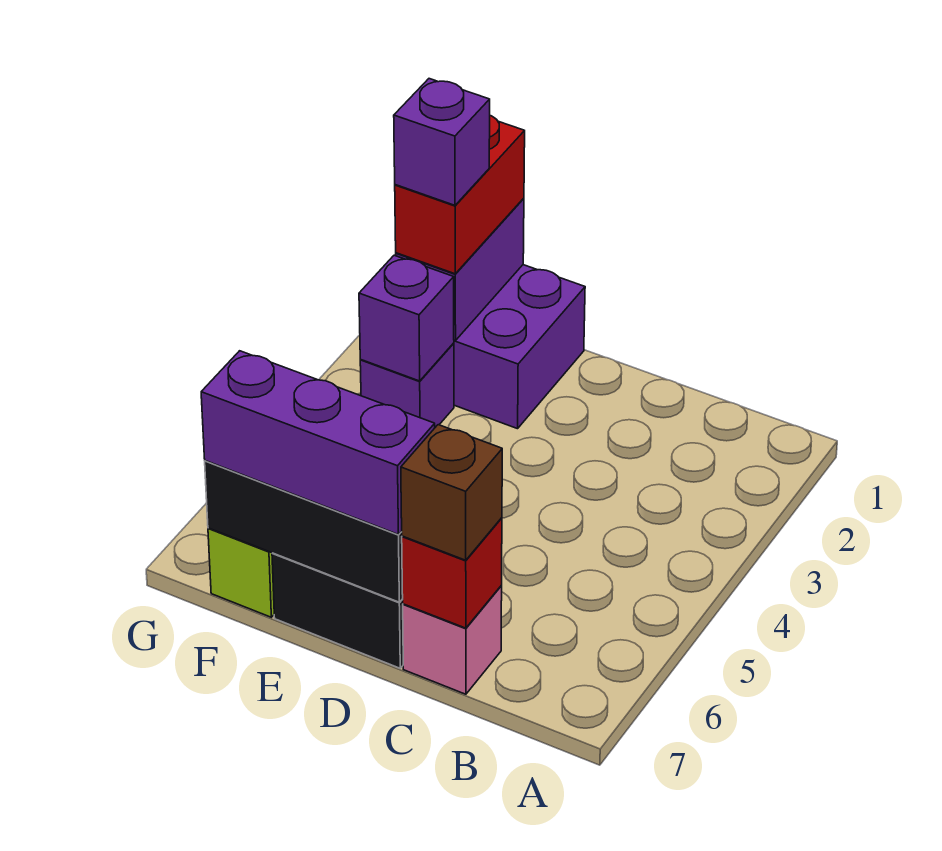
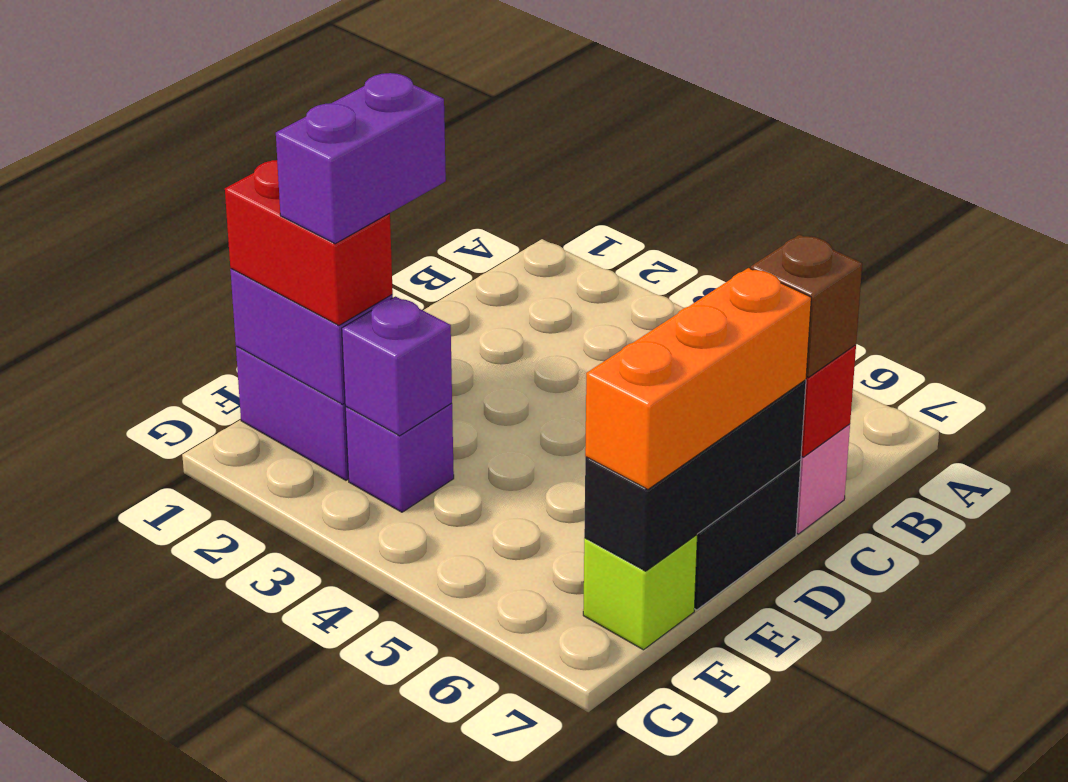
purple 1x3 brick [201,351,435,535] -> orange 1x3 brick [585,268,811,489]
purple 1x1 brick [394,79,490,205] -> purple 1x2 brick [276,73,446,244]

